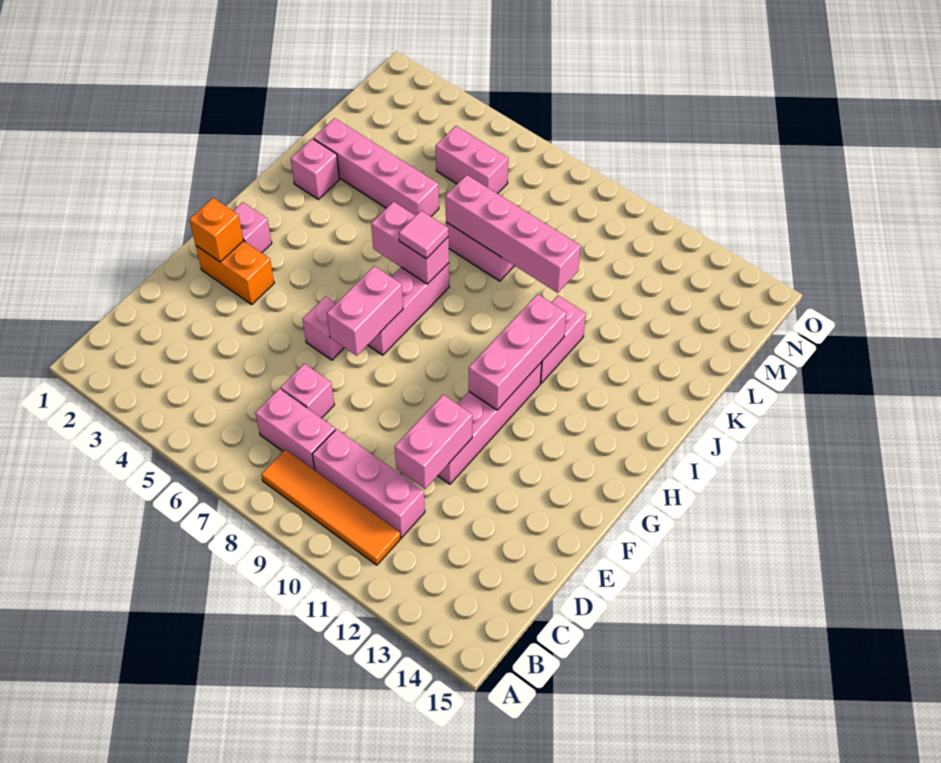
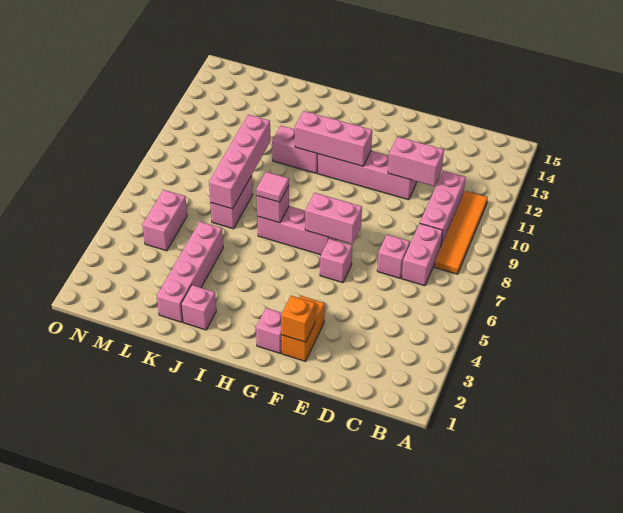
pink 1x2 brick [371,202,449,284] -> pink 1x1 brick [257,186,289,223]

